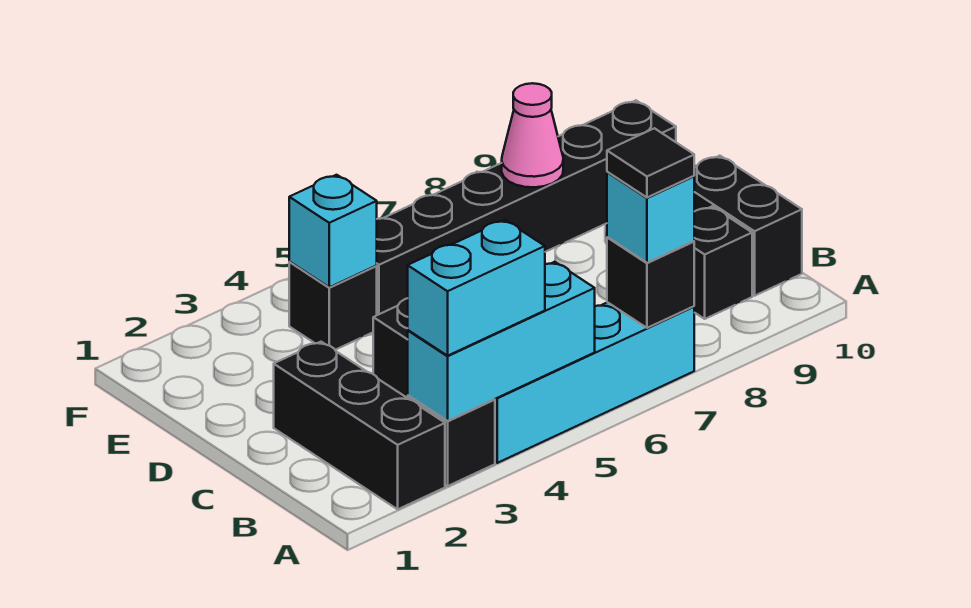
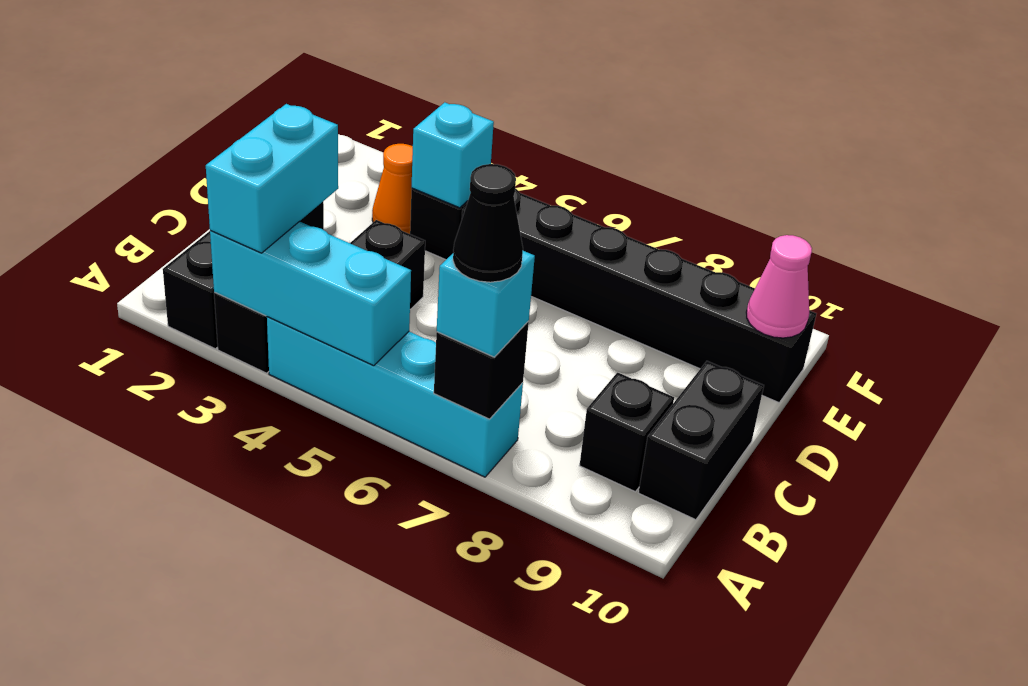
cyan 1x2 brick [408,220,545,356] -> cyan 1x2 brick turned to [206,104,338,253]
black 1x1 tile [607,128,694,197] -> black 1x1 cone [453,164,523,282]
none -> orange 1x1 cone [372,144,413,234]
pink 1x1 cone [502,83,563,187] -> pink 1x1 cone moved to [746,235,812,338]

